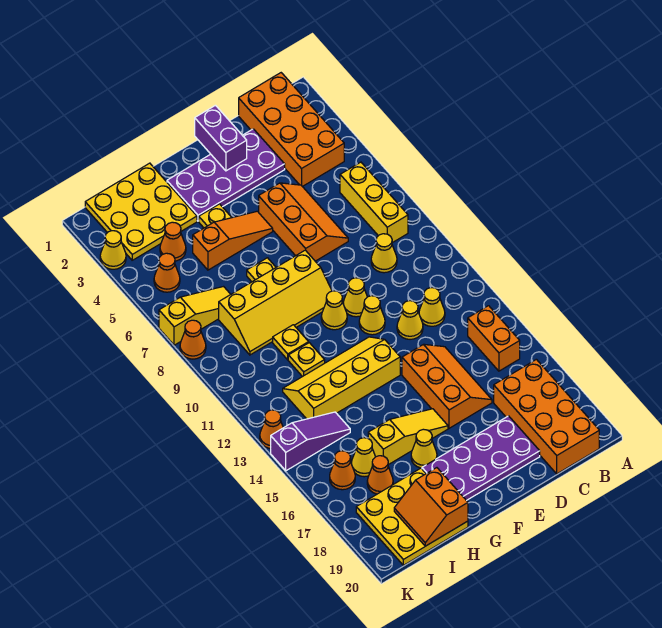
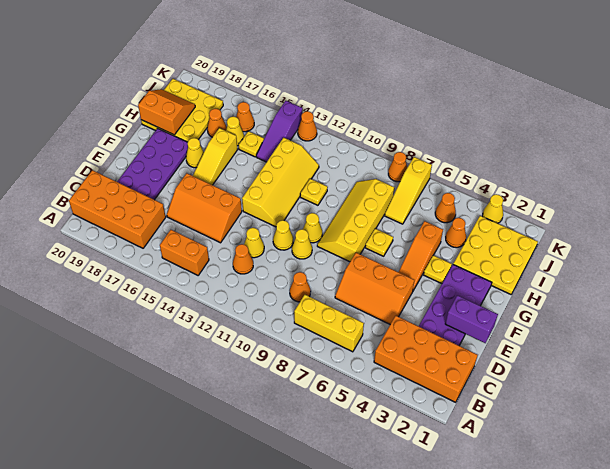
yellow 1x1 cone [371,234,397,273] -> orange 1x1 cone [290,272,311,302]
yellow 1x1 cone [419,288,445,326] -> orange 1x1 cone [233,244,253,274]
yellow 1x1 plate [273,325,309,360] -> yellow 1x1 plate moved to [238,131,264,157]

